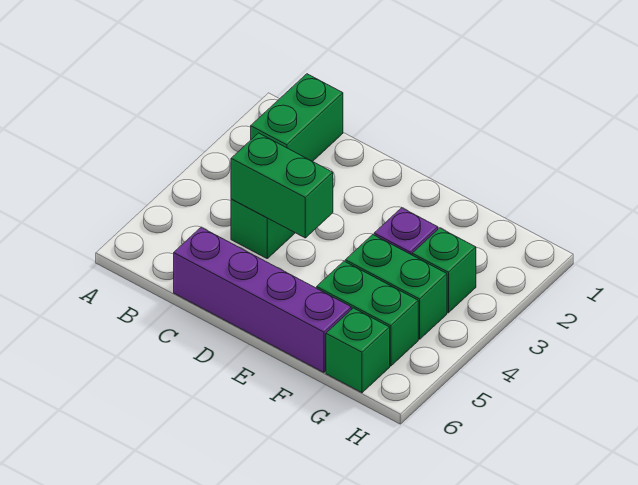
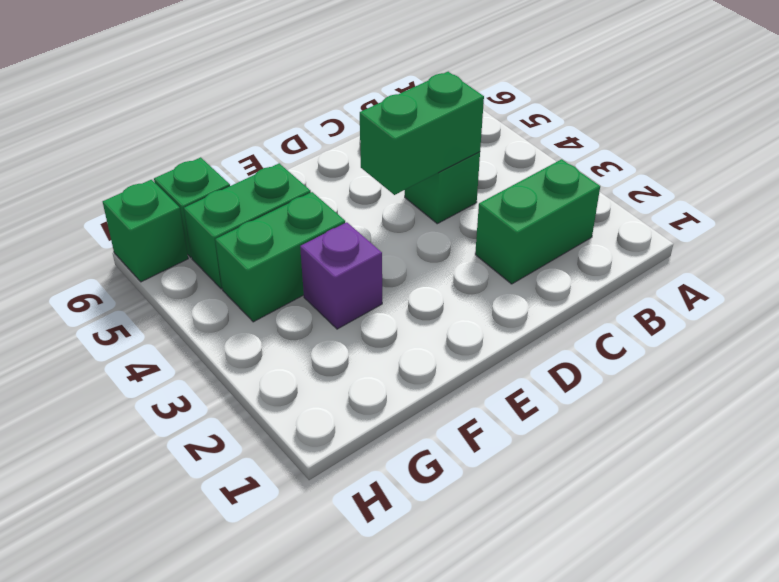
green 1x2 brick [251,74,343,162] -> green 1x2 brick turned to [475,159,600,284]
purple 1x4 brick [174,227,351,372] -> none
green 1x1 brick [412,228,476,313] -> green 1x1 brick moved to [103,180,188,282]

